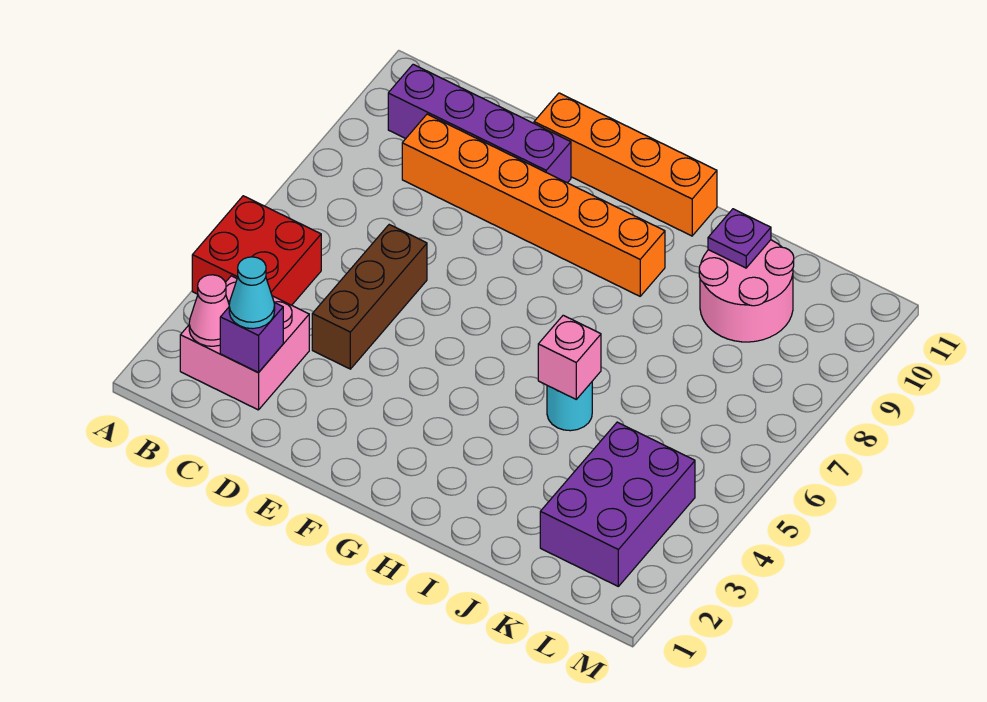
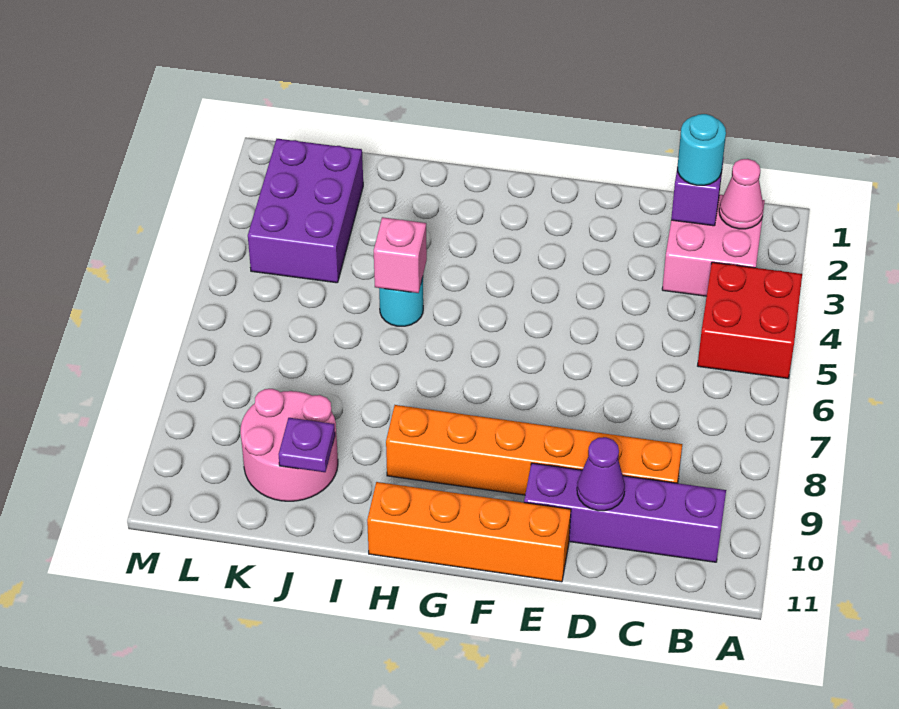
cyan 1x1 cone [229,257,275,329] -> cyan 1x1 round brick [677,114,726,185]
brown 1x3 brick [312,225,427,369] -> none
none -> purple 1x1 cone [577,437,625,511]

